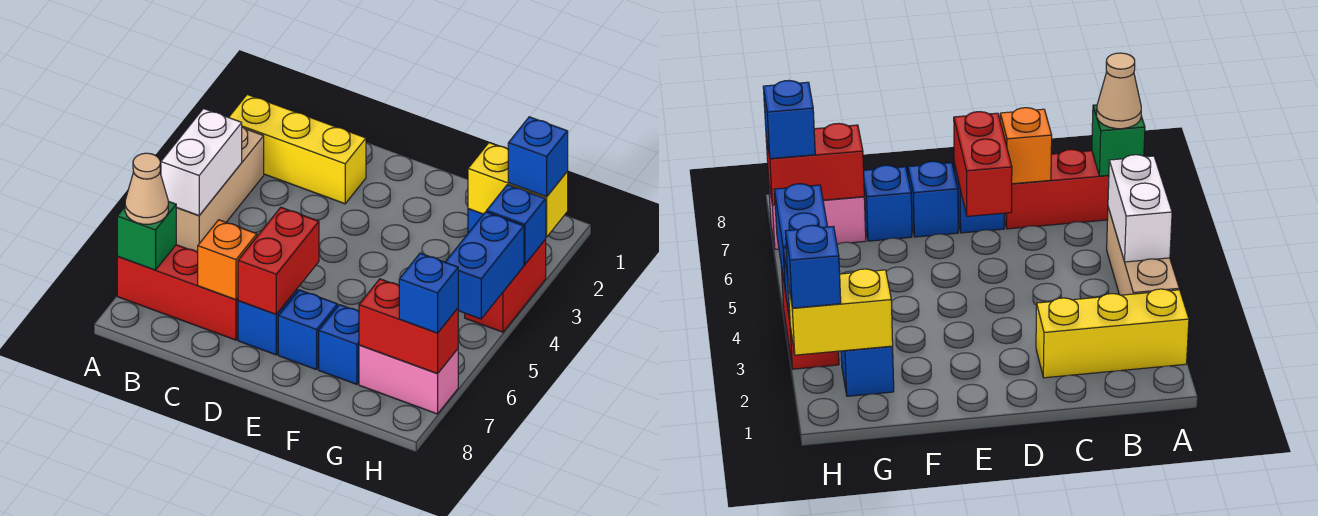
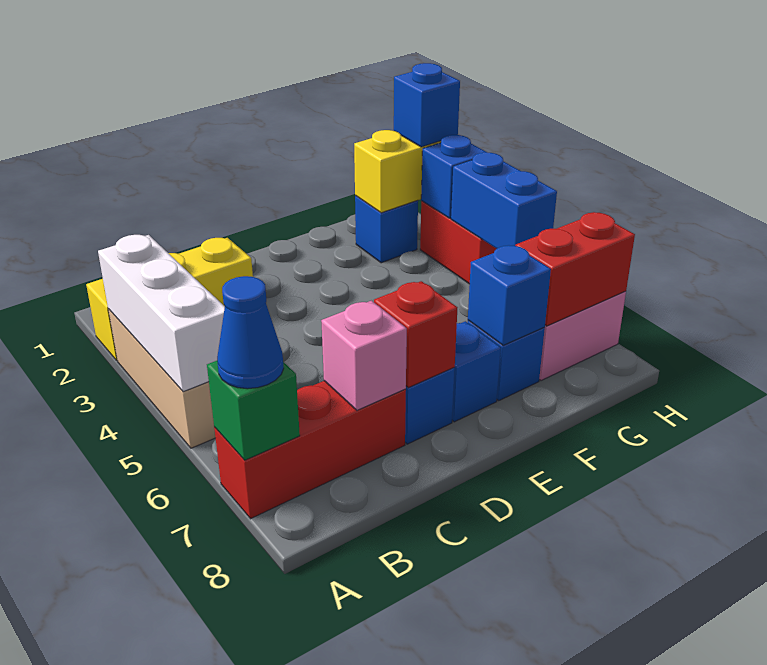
white 1x2 brick [161,108,242,215] -> white 1x3 brick [98,235,225,392]
tan 1x1 cone [125,153,168,224] -> blue 1x1 cone [217,276,284,389]
orange 1x1 brick [198,220,257,300] -> pink 1x1 brick [321,301,407,410]
red 1x2 brick [238,208,319,314] -> red 1x1 brick [374,281,458,388]
blue 1x1 brick [399,253,458,333] -> blue 1x1 brick moved to [468,245,551,345]

